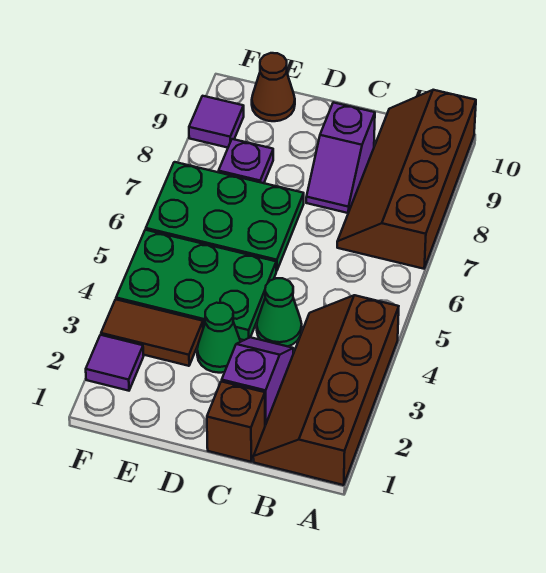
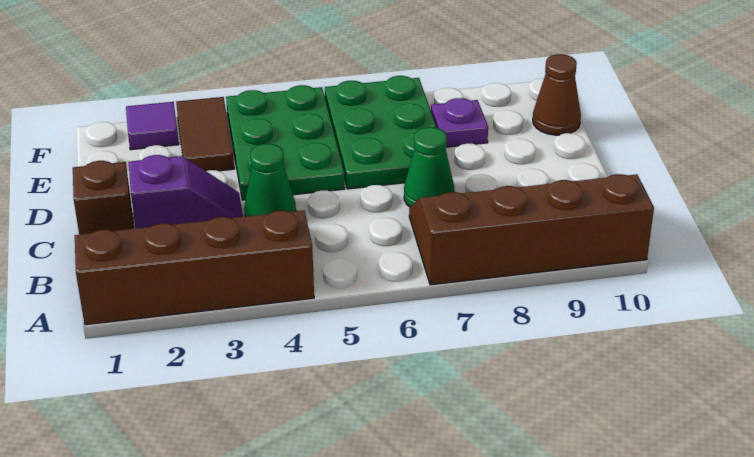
purple 1x2 slope [306,102,375,213] -> none
green 1x1 cone [197,303,241,373] -> green 1x1 cone moved to [404,127,455,207]
purple 1x1 tile [189,96,244,148] -> none

